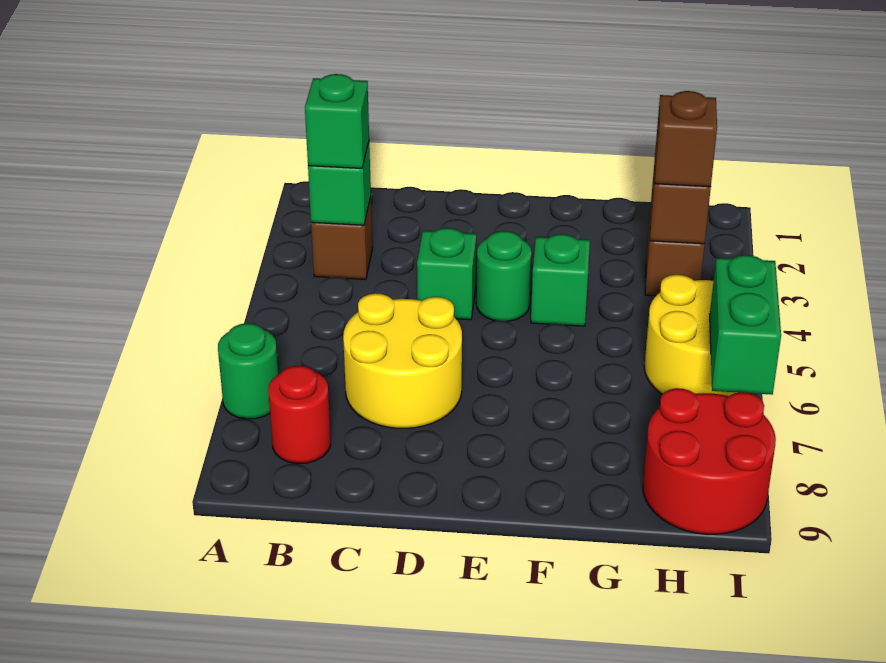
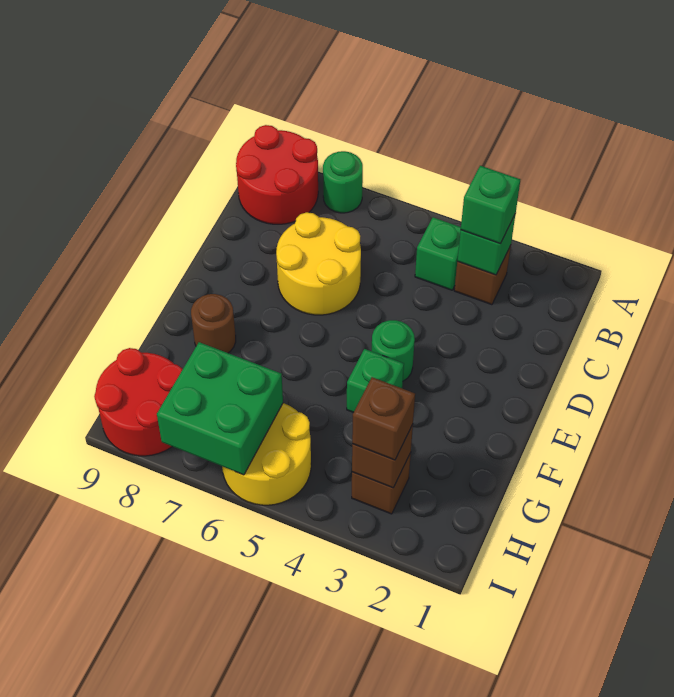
red 1x1 round brick [268,366,331,464] -> red 2x2 round brick [236,125,318,224]
green 1x1 brick [417,228,476,320] -> green 1x1 brick moved to [415,217,461,290]
none -> brown 1x1 round brick [191,294,236,353]
green 1x2 brick [710,255,781,395] -> green 2x2 brick [157,342,283,475]

